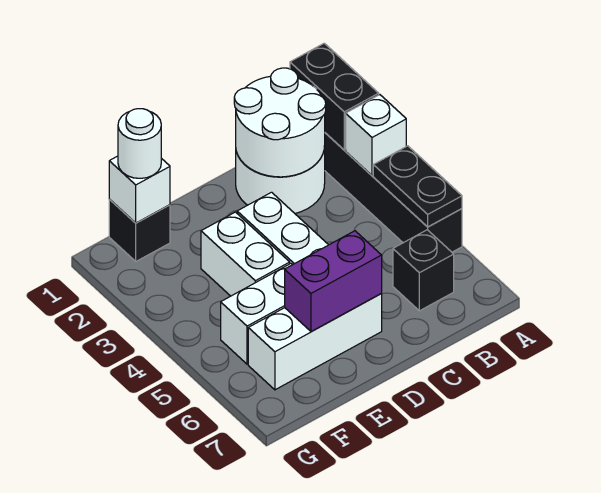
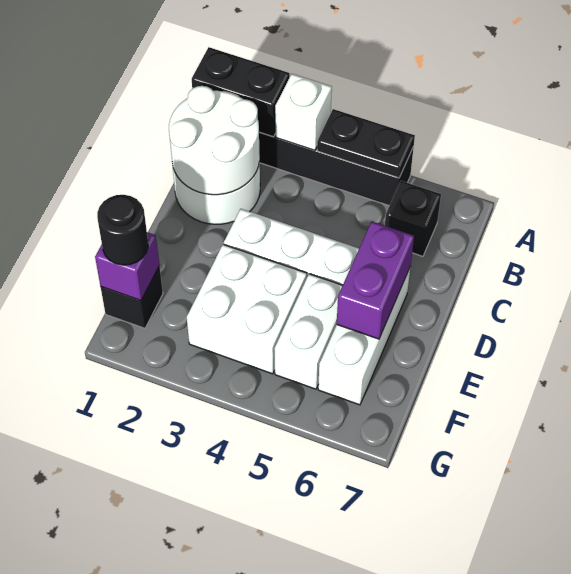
white 1x2 brick [201,212,290,296] -> white 2x2 brick [187,244,307,374]
white 1x1 brick [109,156,170,223] -> purple 1x1 brick [95,232,160,301]
white 1x1 round brick [118,109,161,178] -> black 1x1 round brick [97,195,148,265]

